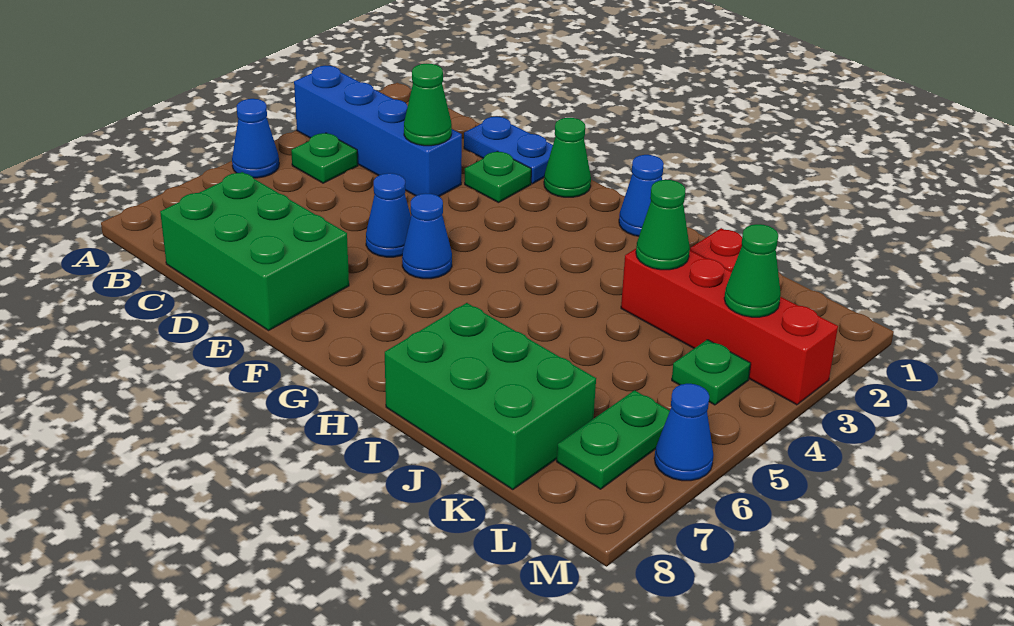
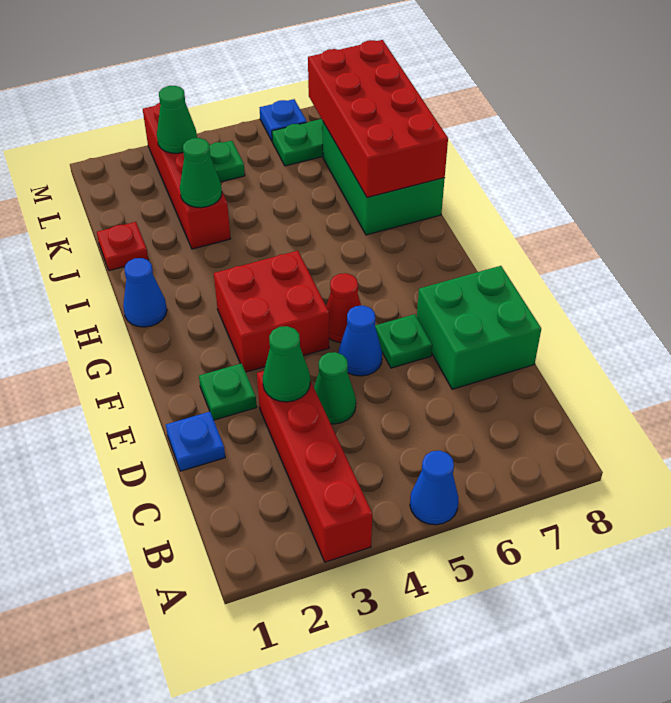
blue 1x4 brick [294,65,462,196] -> red 1x4 brick [257,371,372,562]
green 1x1 plate [291,133,358,183] -> green 1x1 plate moved to [375,314,432,368]
green 2x3 brick [160,172,349,330] -> green 2x2 brick [417,266,541,389]
blue 1x2 plate [464,117,553,184] -> blue 1x1 plate [166,412,225,471]
green 1x1 cone [544,118,591,197] -> green 1x1 cone moved to [314,352,356,424]
none -> red 2x2 brick [214,251,329,372]
blue 1x1 cone [402,193,452,279] -> red 1x1 cone [326,273,361,343]
none -> red 2x4 brick [308,40,448,198]
blue 1x1 cone [654,384,713,481] -> blue 1x1 plate [260,99,307,141]

